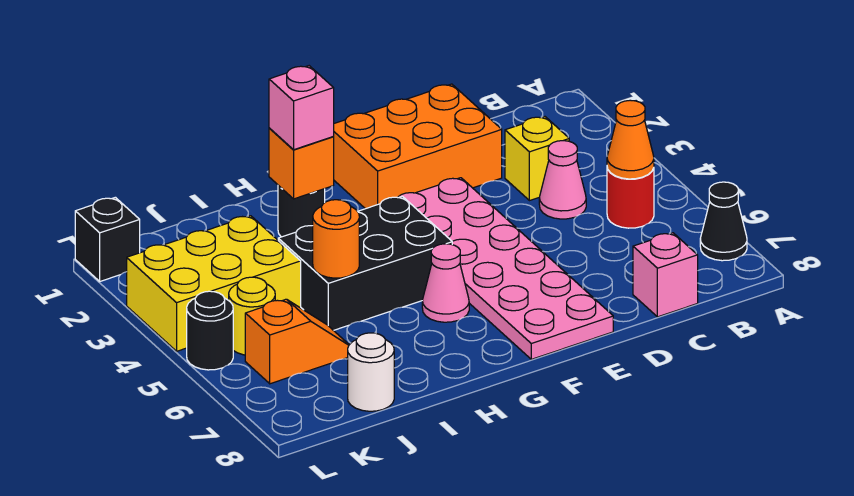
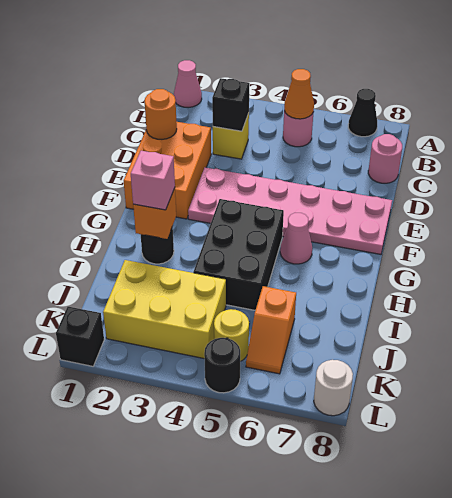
red 1x1 round brick [607,168,654,228] -> pink 1x1 round brick [283,111,314,147]
none -> black 1x1 brick [212,78,250,131]
pink 1x1 cone [539,141,586,219] -> pink 1x1 cone moved to [174,60,202,108]
pink 1x1 brick [633,233,698,317] -> pink 1x1 round brick [368,134,402,183]
orange 1x1 round brick [313,200,359,278] -> orange 1x1 round brick moved to [145,89,177,139]
yellow 2x3 brick [127,216,301,351] -> yellow 2x3 brick turned to [103,260,226,359]
orange 1x2 slope [245,299,349,384] -> orange 1x2 slope turned to [246,286,296,374]
white 1x1 round brick [348,333,394,411] -> white 1x1 round brick moved to [314,360,353,416]

